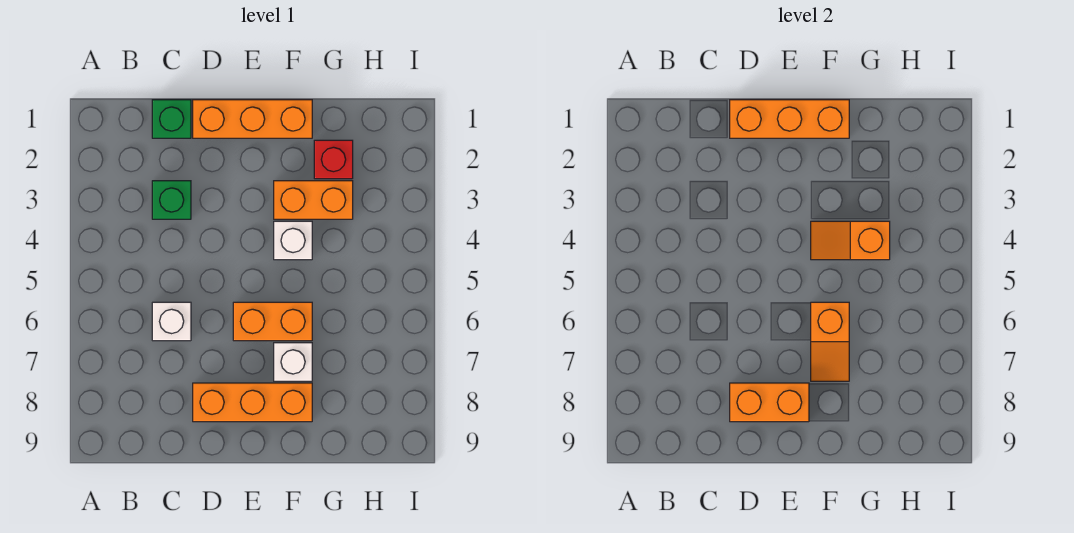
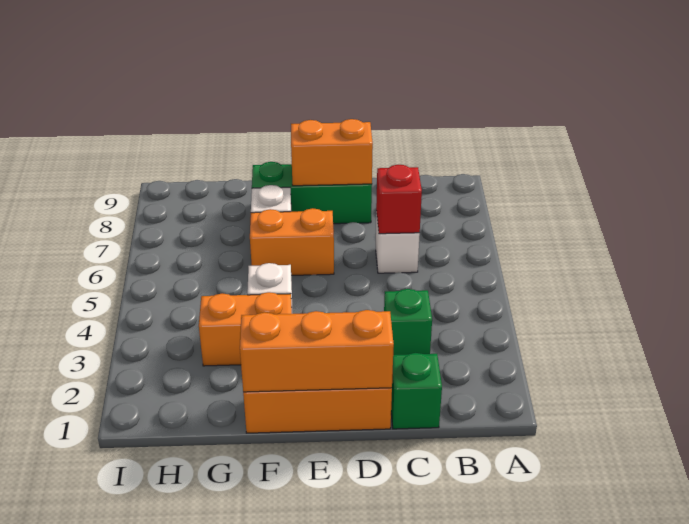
orange 1x3 brick [193,383,312,422] -> green 1x3 brick [252,162,372,224]
orange 1x2 slope [811,221,890,260] -> none
orange 1x2 slope [811,302,849,381] -> none
red 1x1 brick [314,140,353,179] -> red 1x1 brick moved to [376,165,422,234]

